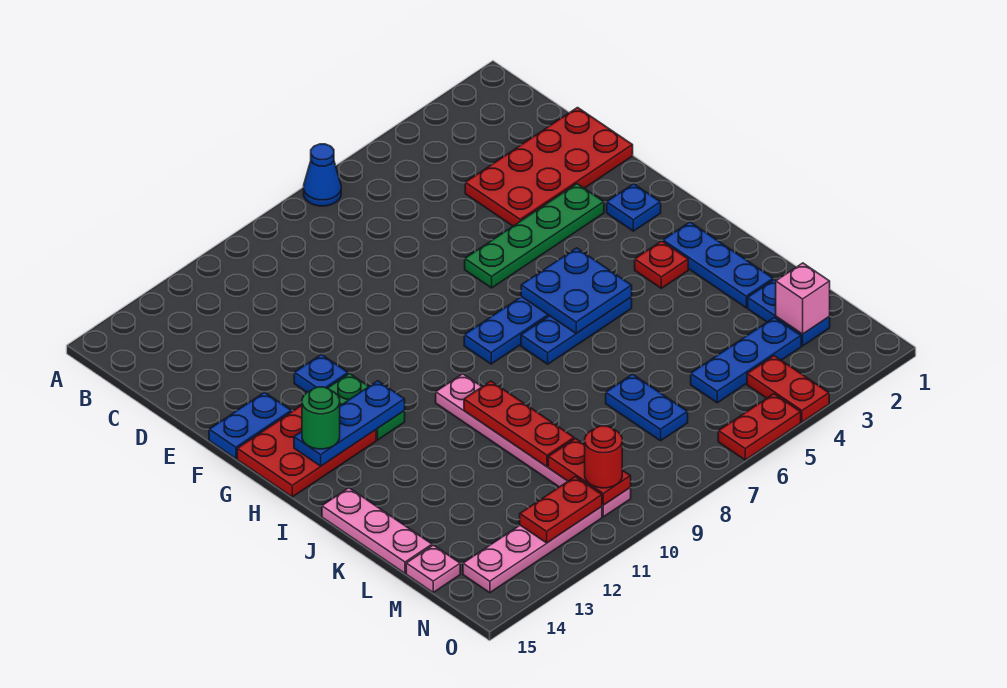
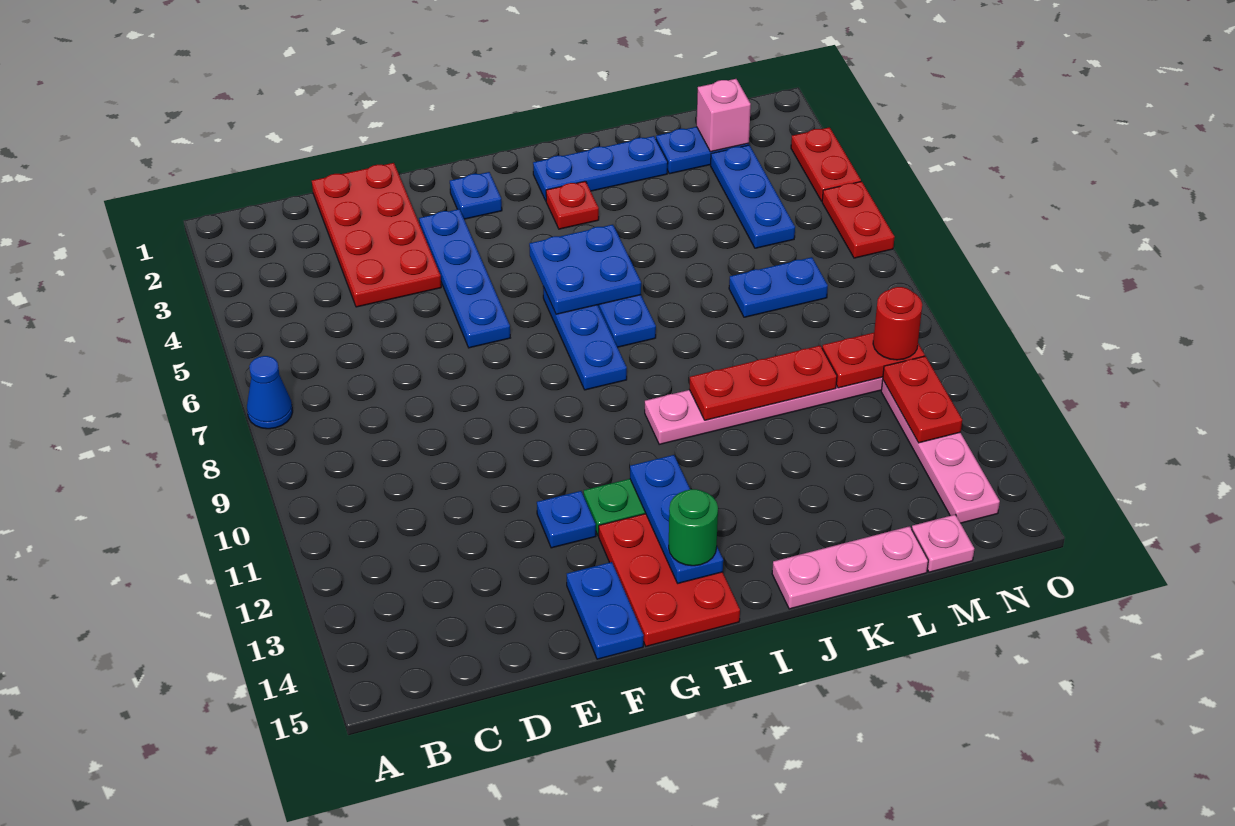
green 1x4 plate [465,184,604,288] -> blue 1x4 plate [419,209,510,348]
red 1x2 plate [747,356,829,422] -> red 1x2 plate turned to [791,127,861,201]

